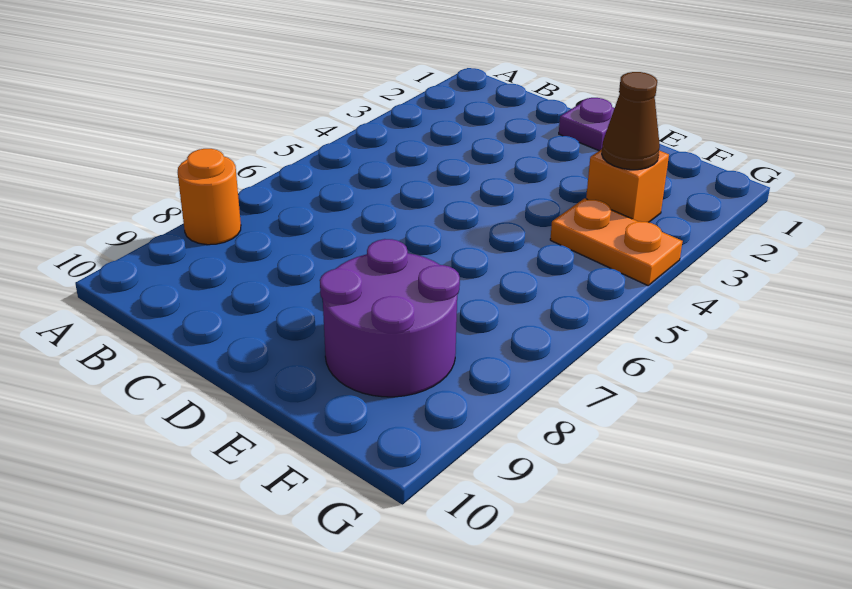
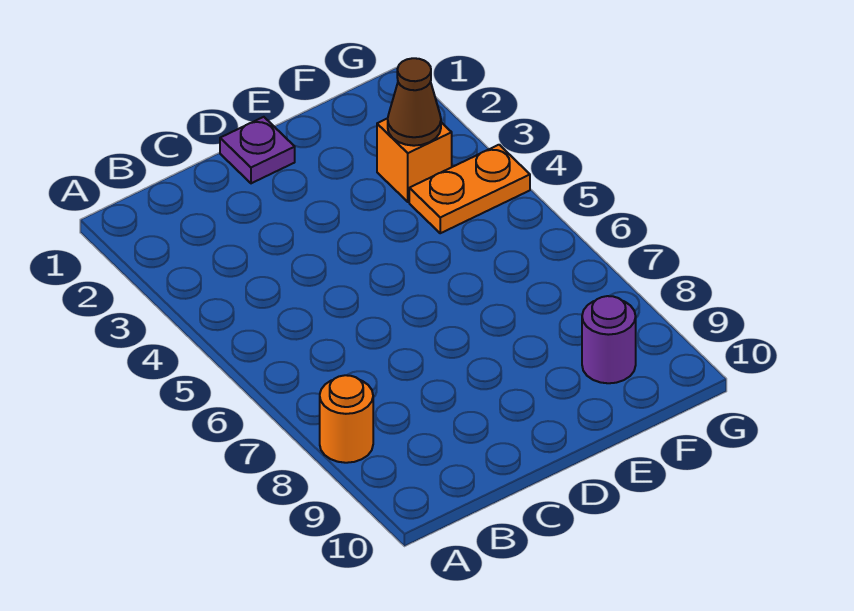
purple 2x2 round brick [320,239,460,397] -> purple 1x1 round brick [582,296,636,383]

